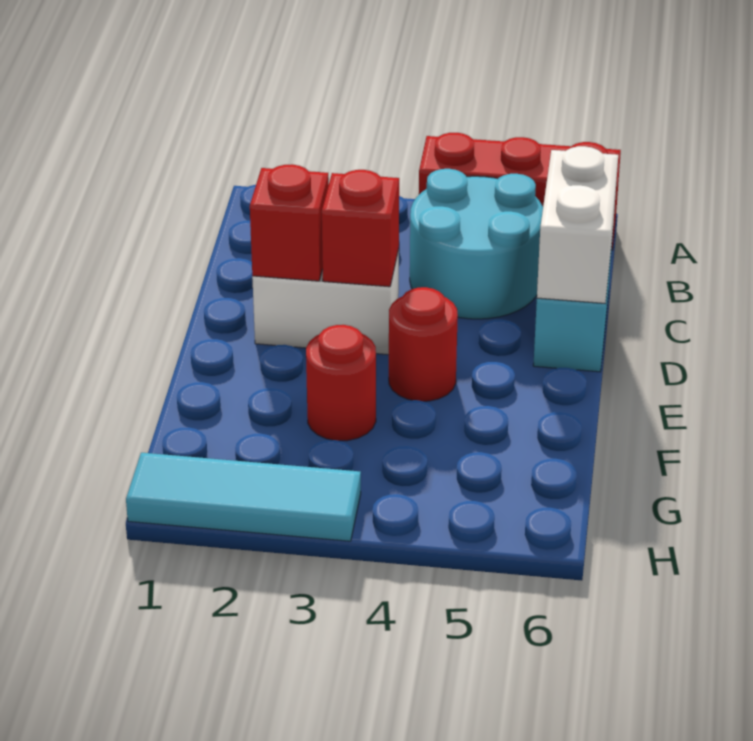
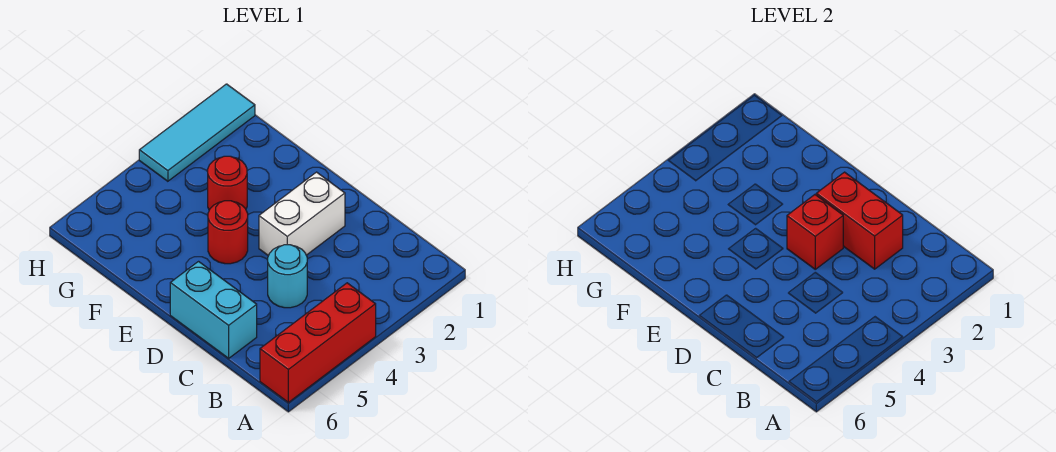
cyan 2x2 round brick [410,169,543,319] -> cyan 1x1 round brick [268,245,307,308]
white 1x2 brick [537,146,618,304] -> none
red 1x1 brick [250,164,329,281] -> red 1x2 brick [816,172,903,269]

